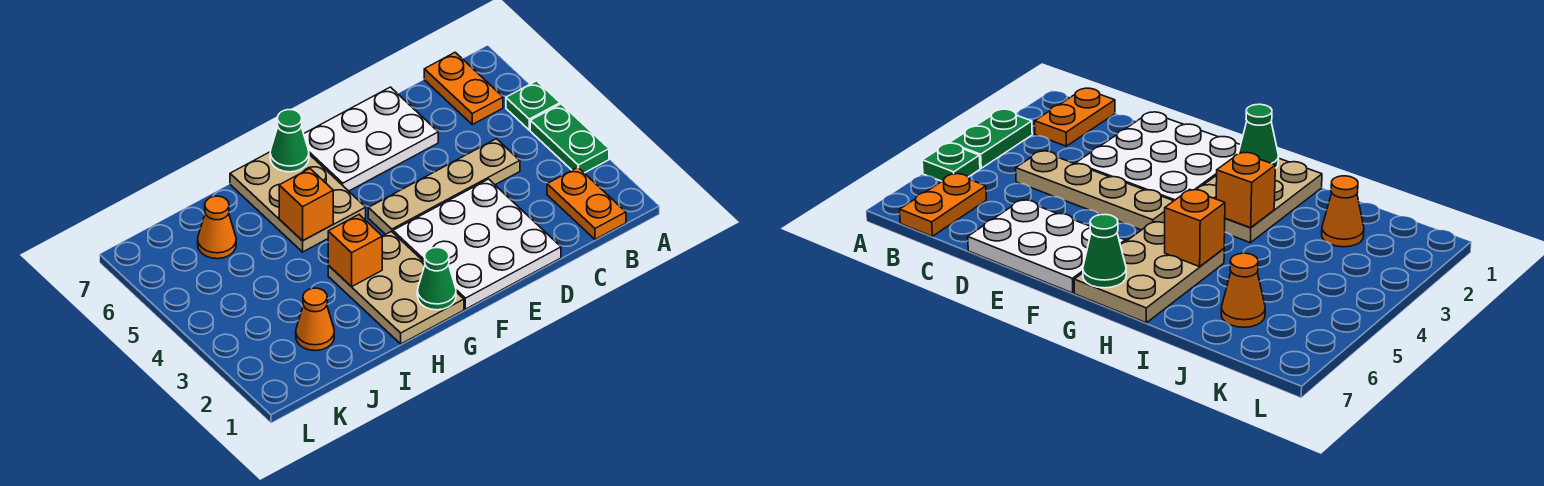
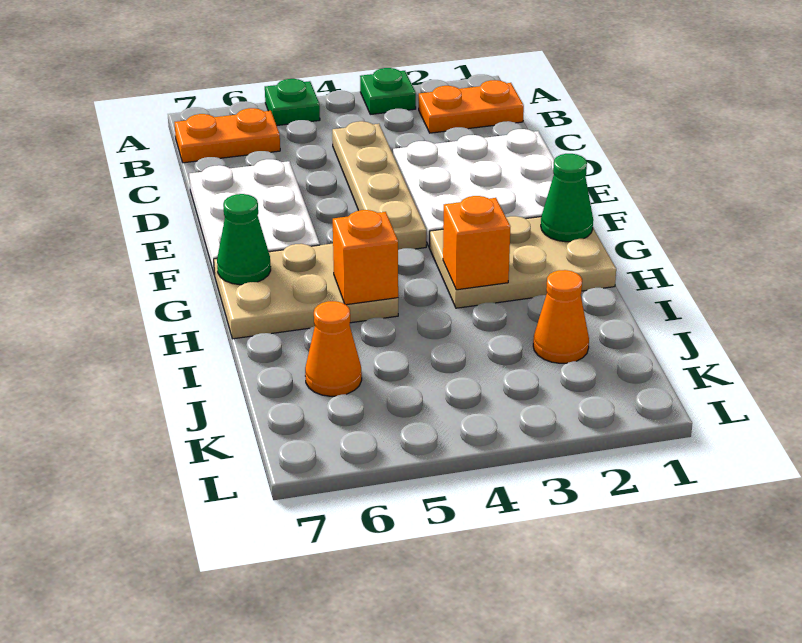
green 1x2 plate [530,104,609,173] -> green 1x1 plate [360,68,416,114]

